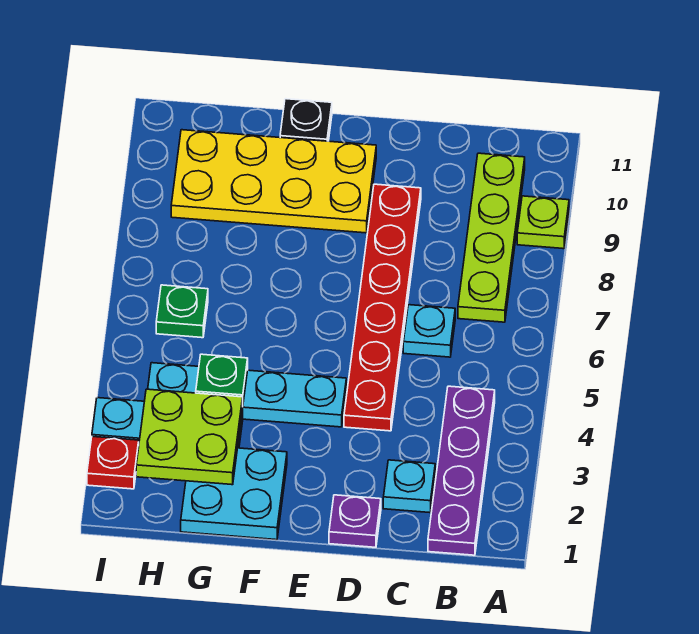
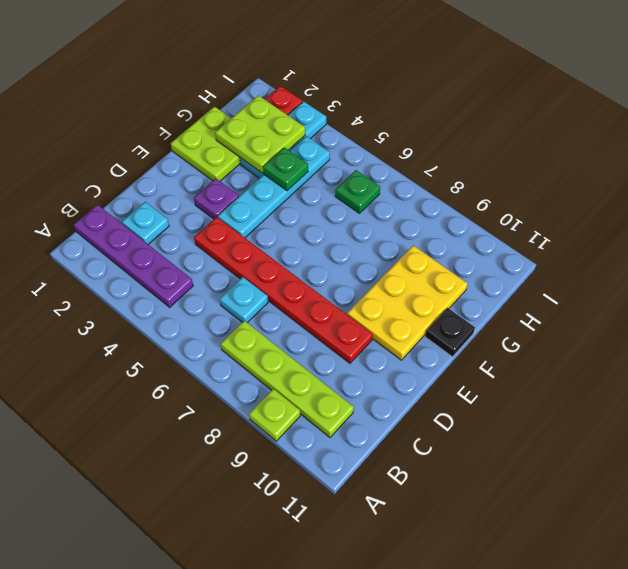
purple 1x1 plate [329,495,381,547] -> purple 1x1 plate moved to [194,179,239,219]
yellow 2x4 plate [171,130,376,233] -> yellow 2x3 plate [347,245,468,360]
cyan 2x2 plate [181,448,287,540] -> lime 2x2 plate [171,107,240,181]

